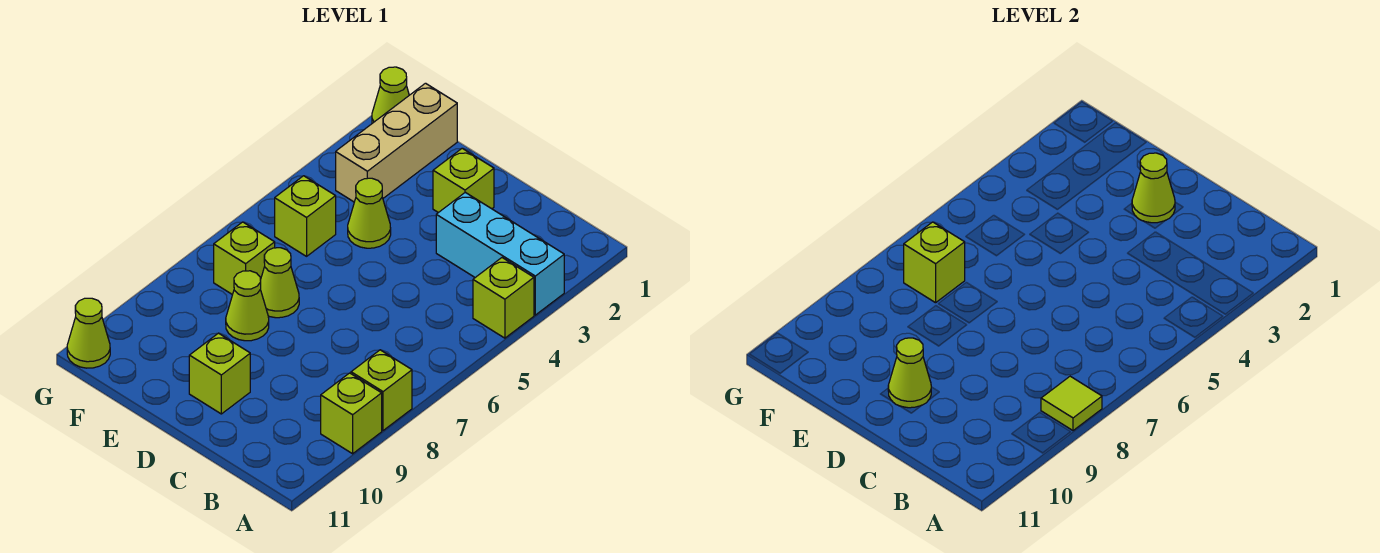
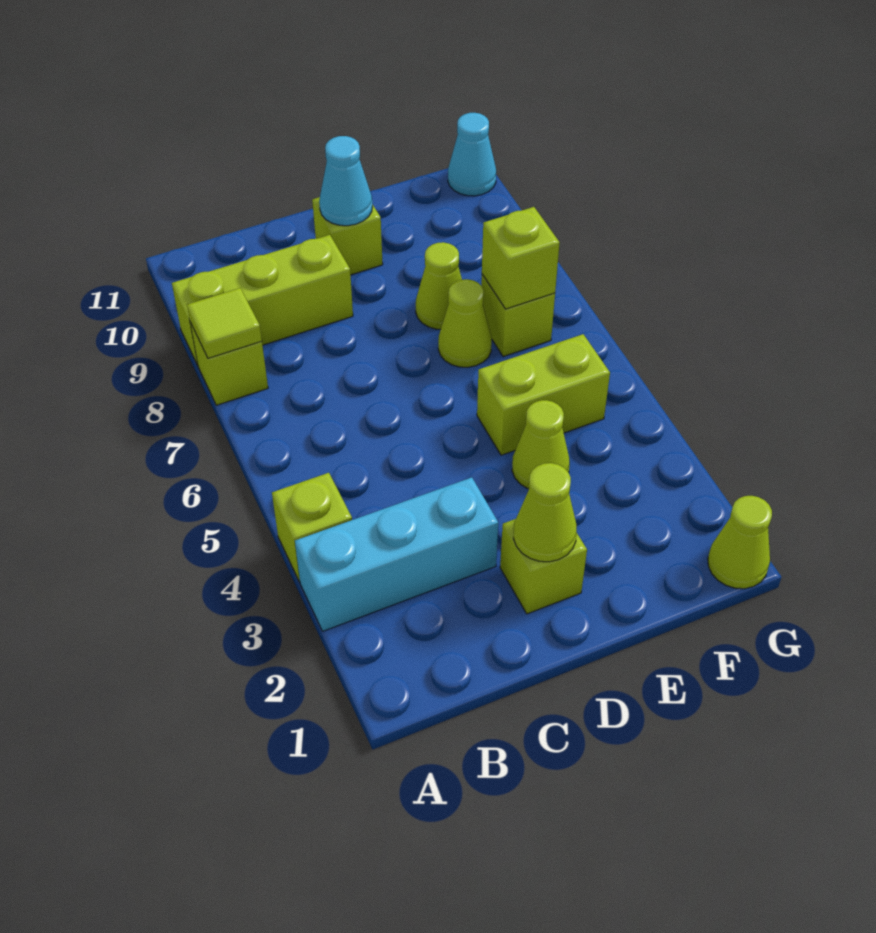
lime 1x1 brick [321,373,382,454] -> lime 1x3 brick [172,235,353,365]
lime 1x1 cone [888,338,931,408] -> cyan 1x1 cone [319,136,372,226]
tan 1x3 brick [336,83,457,202] -> none
lime 1x1 brick [275,176,336,256] -> lime 1x2 brick [477,334,610,455]
lime 1x1 cone [67,298,110,368] -> cyan 1x1 cone [448,113,496,196]

